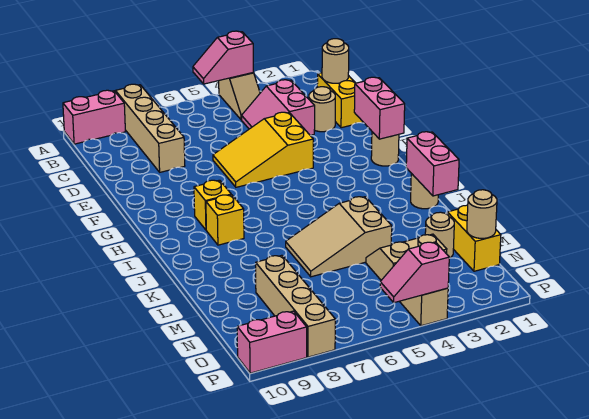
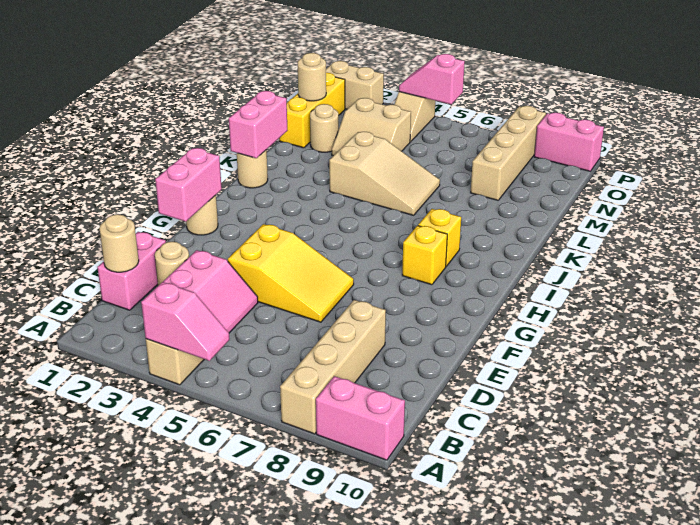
yellow 1x2 brick [317,73,363,128] -> pink 1x2 brick [97,232,166,310]
yellow 1x2 brick [447,205,501,271] -> yellow 1x3 brick [279,73,345,148]
none -> tan 1x2 brick [326,61,384,109]
pink 1x2 slope [380,242,449,303] -> pink 1x2 slope turned to [399,54,465,104]

